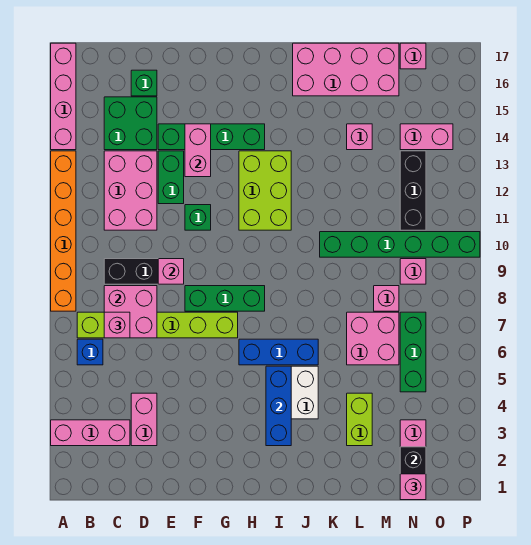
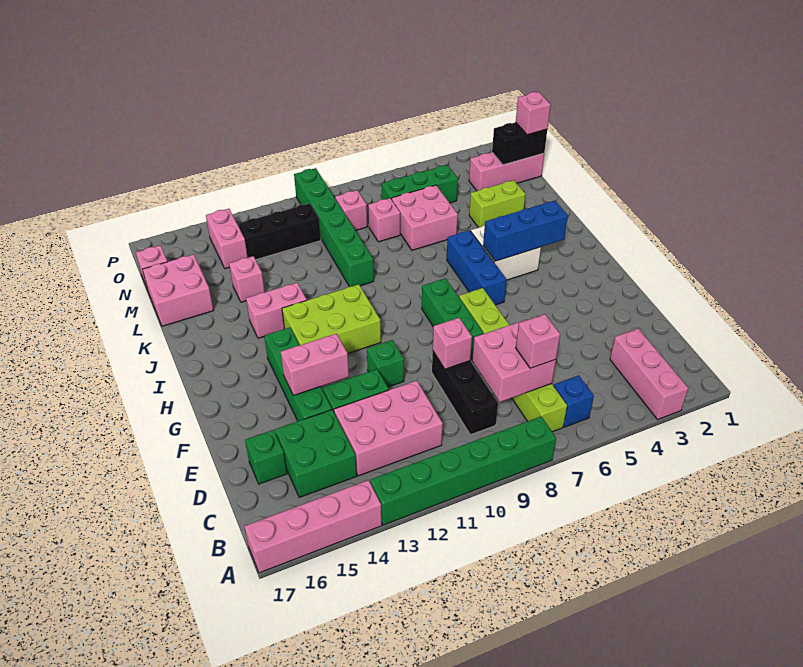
orange 1x6 brick [51,151,76,311] -> green 1x6 brick [370,417,556,525]
pink 1x2 brick [131,393,157,446] -> pink 1x2 brick moved to [246,283,307,338]
pink 2x4 brick [293,43,399,96] -> pink 2x2 brick [142,254,214,326]

